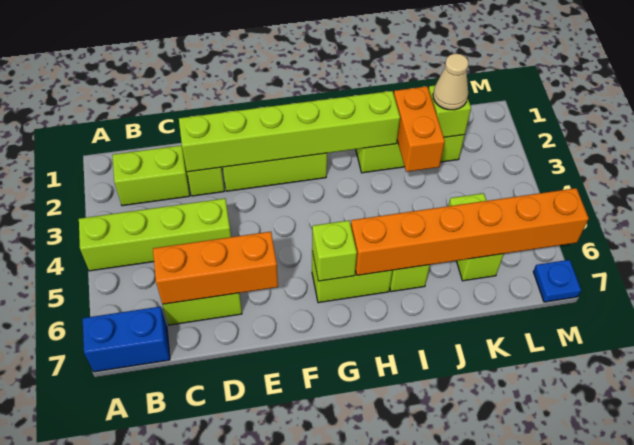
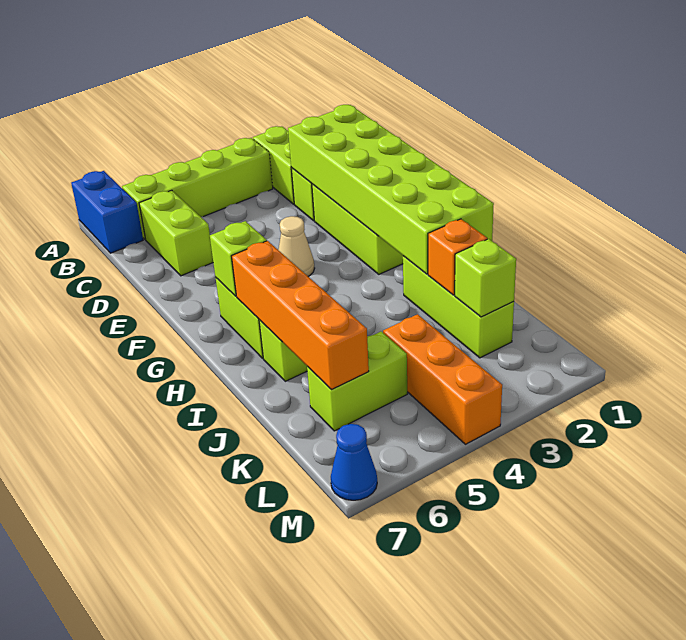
lime 1x4 brick [79,198,231,271] -> lime 1x4 brick turned to [122,138,273,240]
orange 1x3 brick [153,232,278,304] -> orange 1x3 brick moved to [383,314,502,444]
lime 1x6 brick [179,91,400,172] -> lime 2x6 brick [288,105,494,274]
orange 1x6 brick [351,188,589,275] -> orange 1x4 brick [231,241,369,390]
orange 1x2 brick [394,86,445,172] -> orange 1x1 brick [428,219,487,295]
tan 1x1 cone [433,54,468,110] -> tan 1x1 cone moved to [278,216,315,277]
blue 1x1 plate [533,260,581,302] -> blue 1x1 cone [331,424,377,500]

